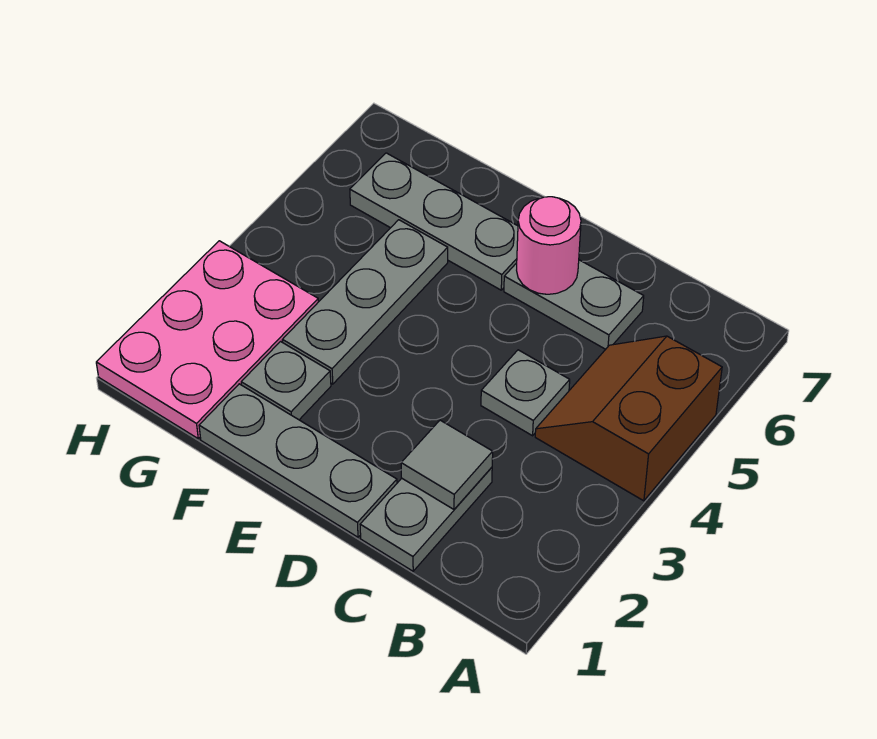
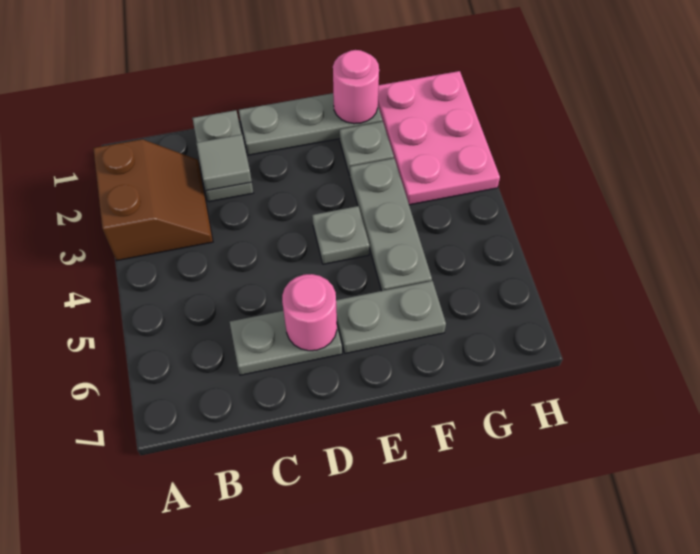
brown 2x2 slope [535,336,722,501] -> brown 2x2 slope moved to [93,139,213,261]
grey 1x1 plate [481,350,570,436] -> grey 1x1 plate moved to [312,206,369,264]
grey 1x3 plate [350,153,518,290] -> grey 1x2 plate [336,281,446,353]
none -> pink 1x1 round brick [333,50,379,124]

